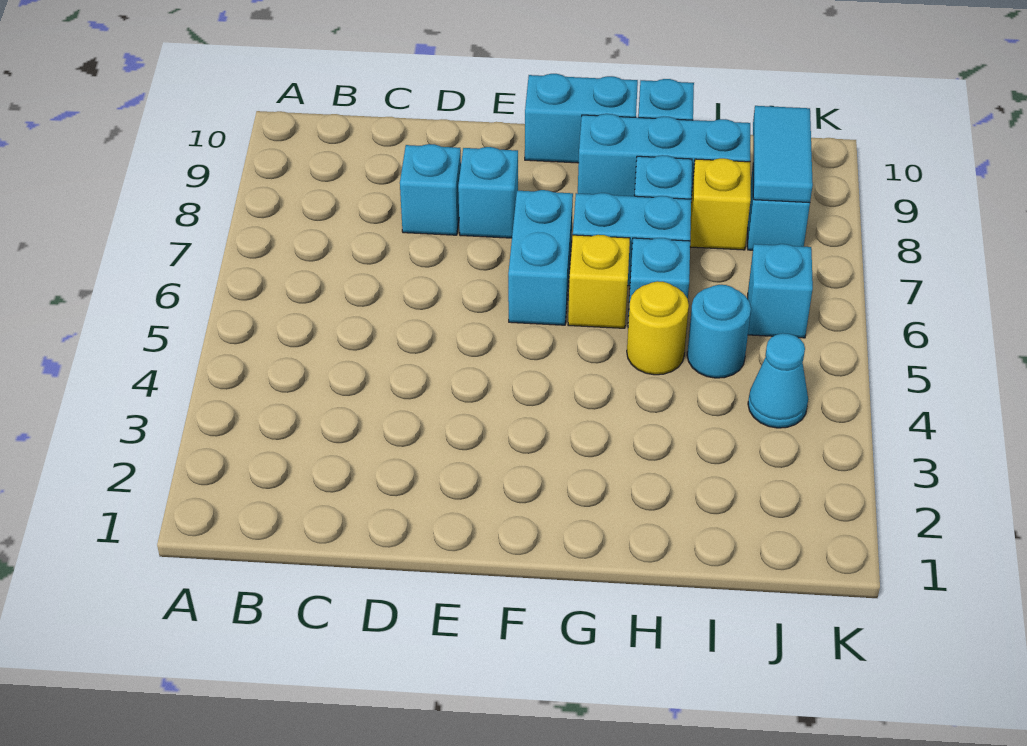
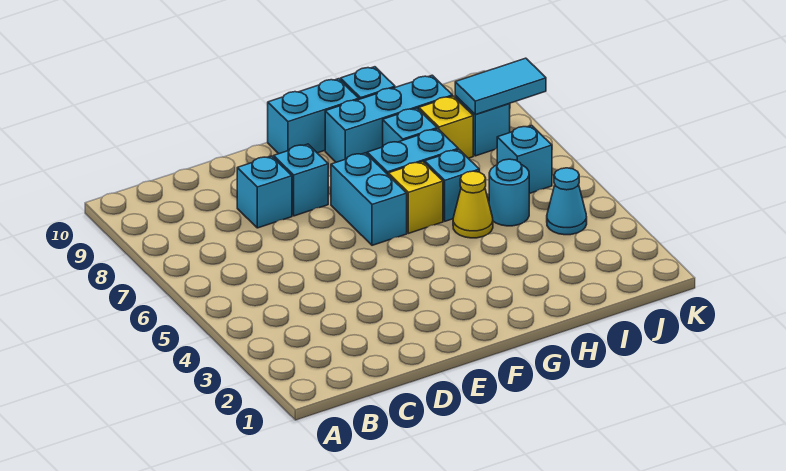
yellow 1x1 round brick [627,281,689,375] -> yellow 1x1 cone [453,171,493,238]
cyan 1x2 tile [753,106,813,203] -> cyan 1x2 tile turned to [455,58,546,115]

